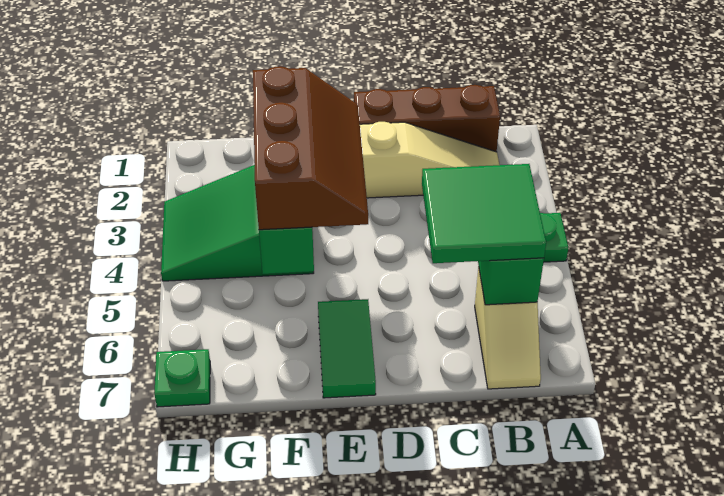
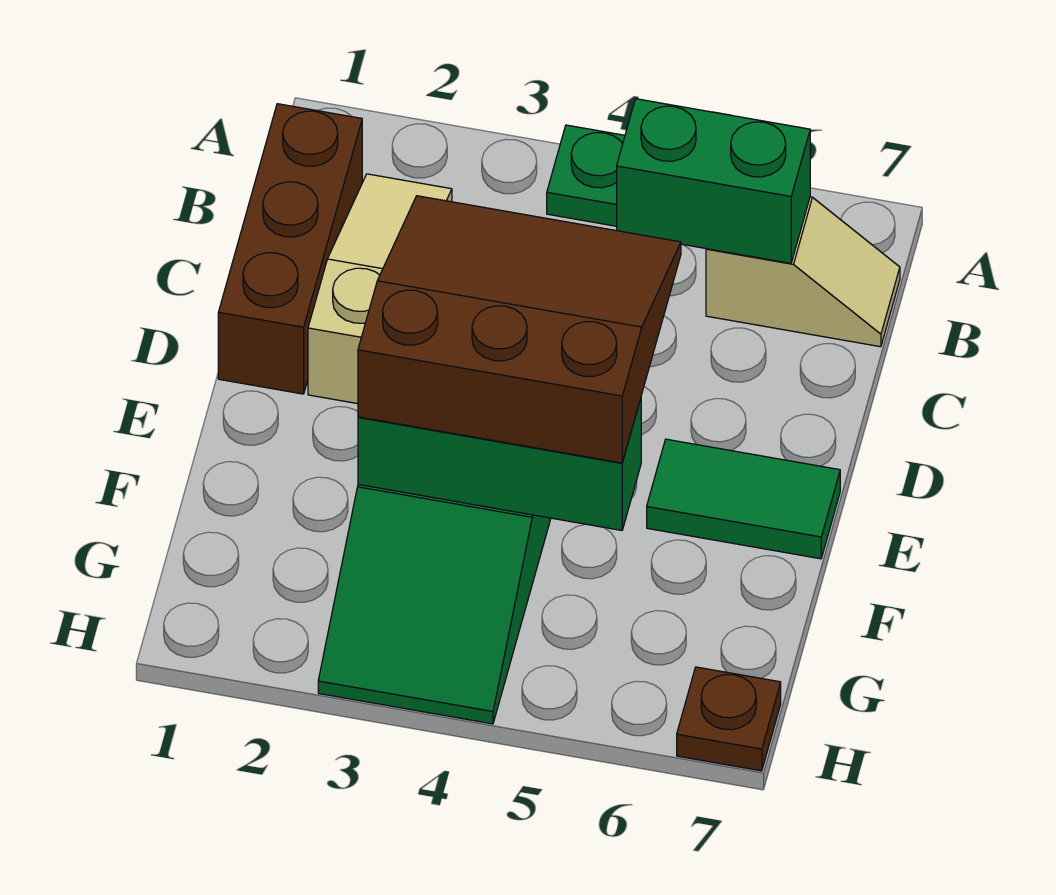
green 2x2 tile [422,164,546,263] -> none
brown 2x3 slope [253,66,368,230] -> brown 3x3 slope [358,196,681,463]
green 1x1 plate [154,349,210,407] -> brown 1x1 plate [677,667,781,771]

